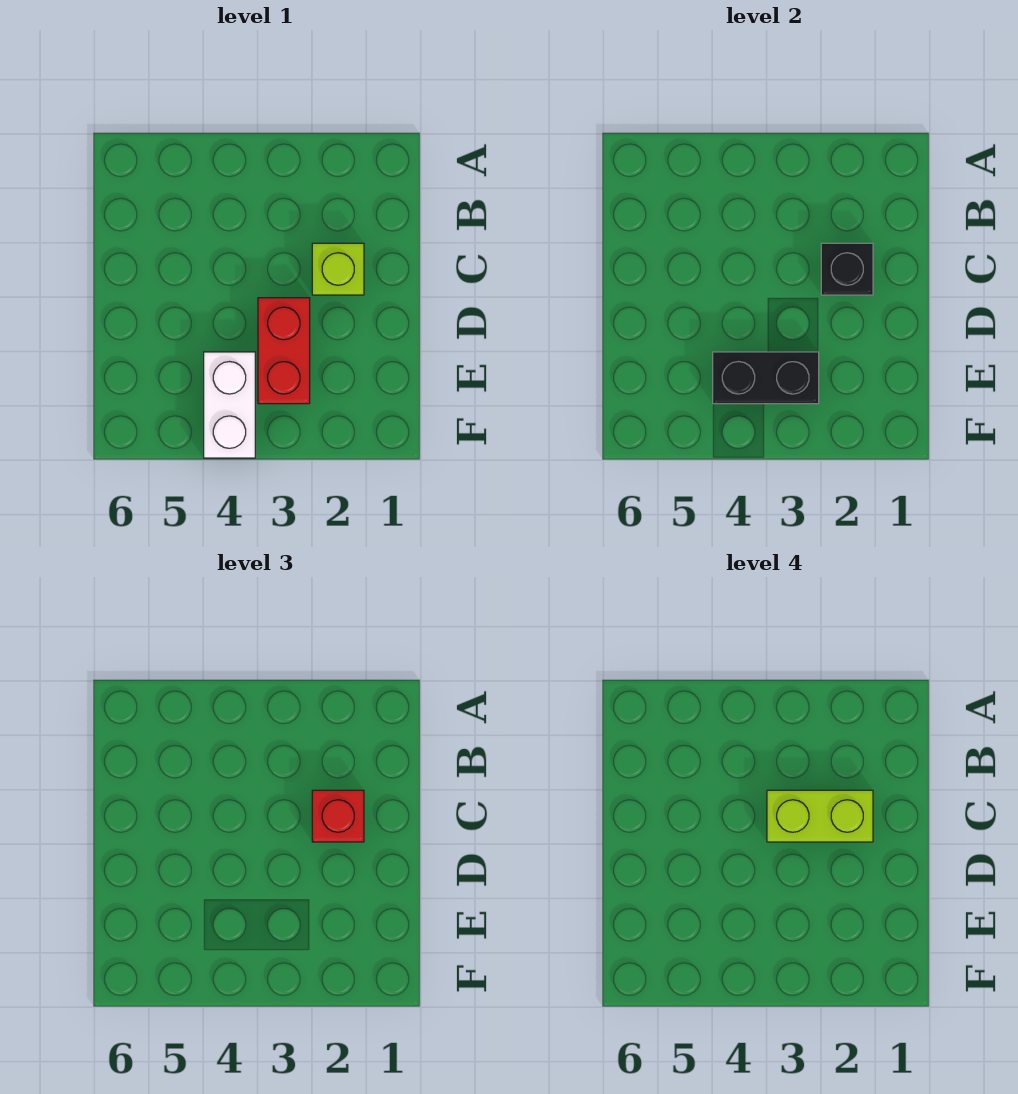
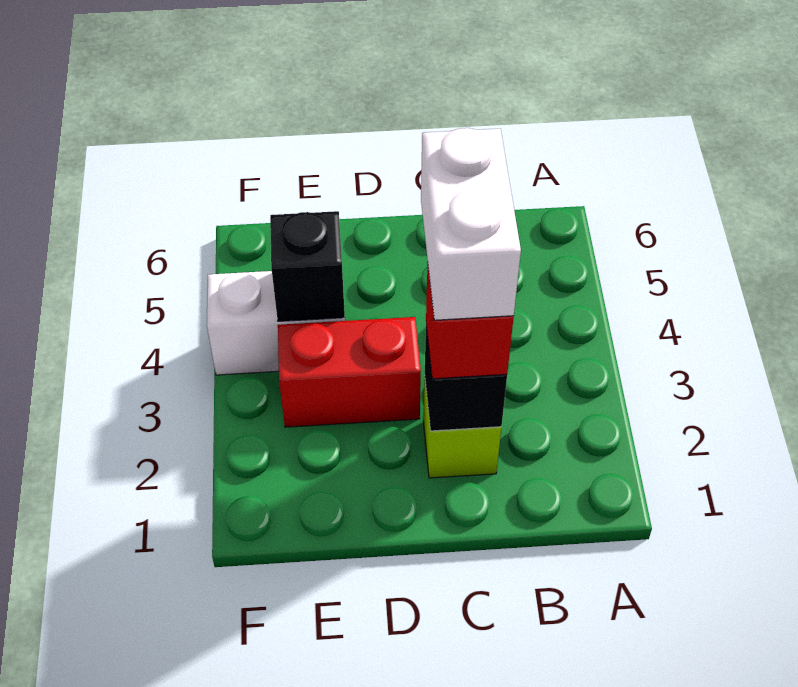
lime 1x2 brick [767,790,873,842] -> white 1x2 brick [421,128,521,320]
black 1x2 brick [713,352,819,404] -> black 1x1 brick [270,211,345,321]

